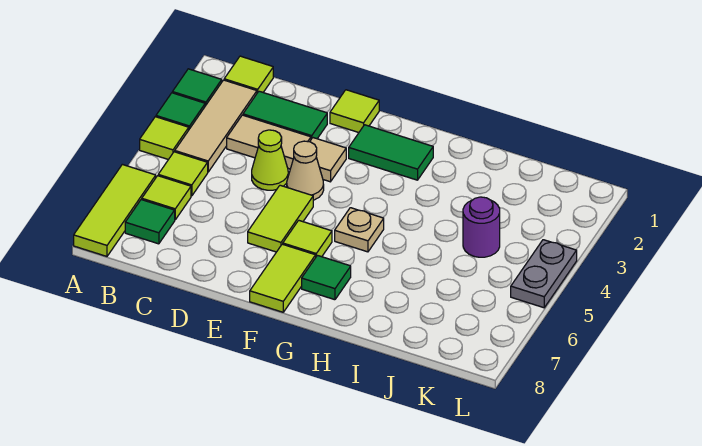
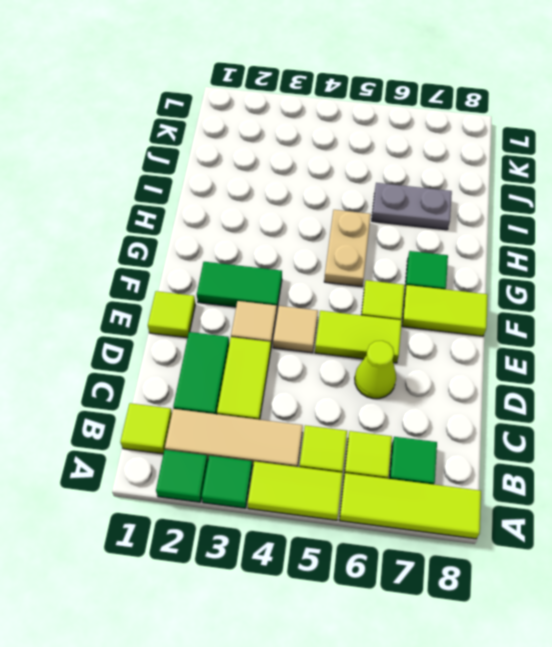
lime 1x1 tile [140,117,189,160] -> lime 1x2 tile [248,461,343,520]
tan 1x2 tile [227,115,311,169] -> lime 1x2 tile [217,337,271,420]
lime 1x1 cone [252,130,288,190] -> lime 1x1 cone moved to [355,341,396,399]
tan 1x1 cone [287,141,324,200] -> tan 1x1 tile [273,306,318,353]
green 1x2 tile [349,125,433,180] -> green 1x2 tile turned to [197,262,282,308]
tan 1x1 plate [335,208,384,252] -> tan 1x2 plate [324,210,371,287]
purple 1x1 round brick [463,197,500,257] -> none
grey 1x2 plate [511,240,577,308] -> grey 1x2 plate moved to [372,183,452,230]

